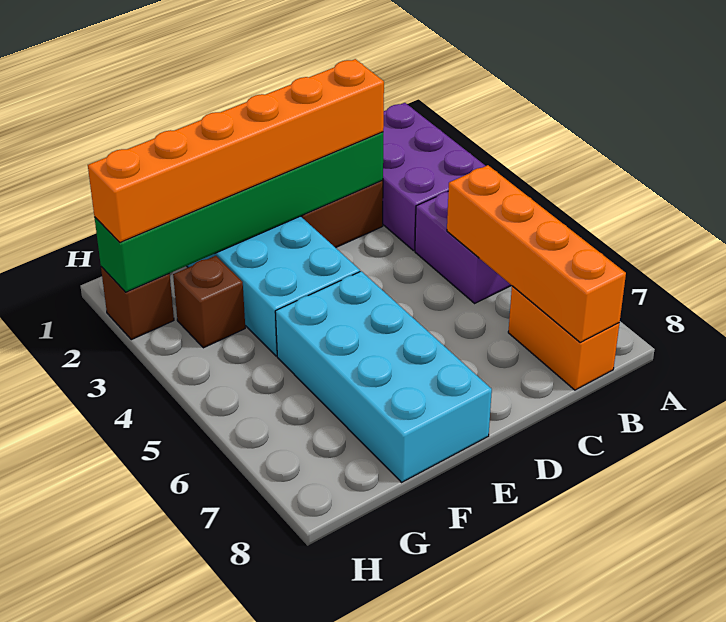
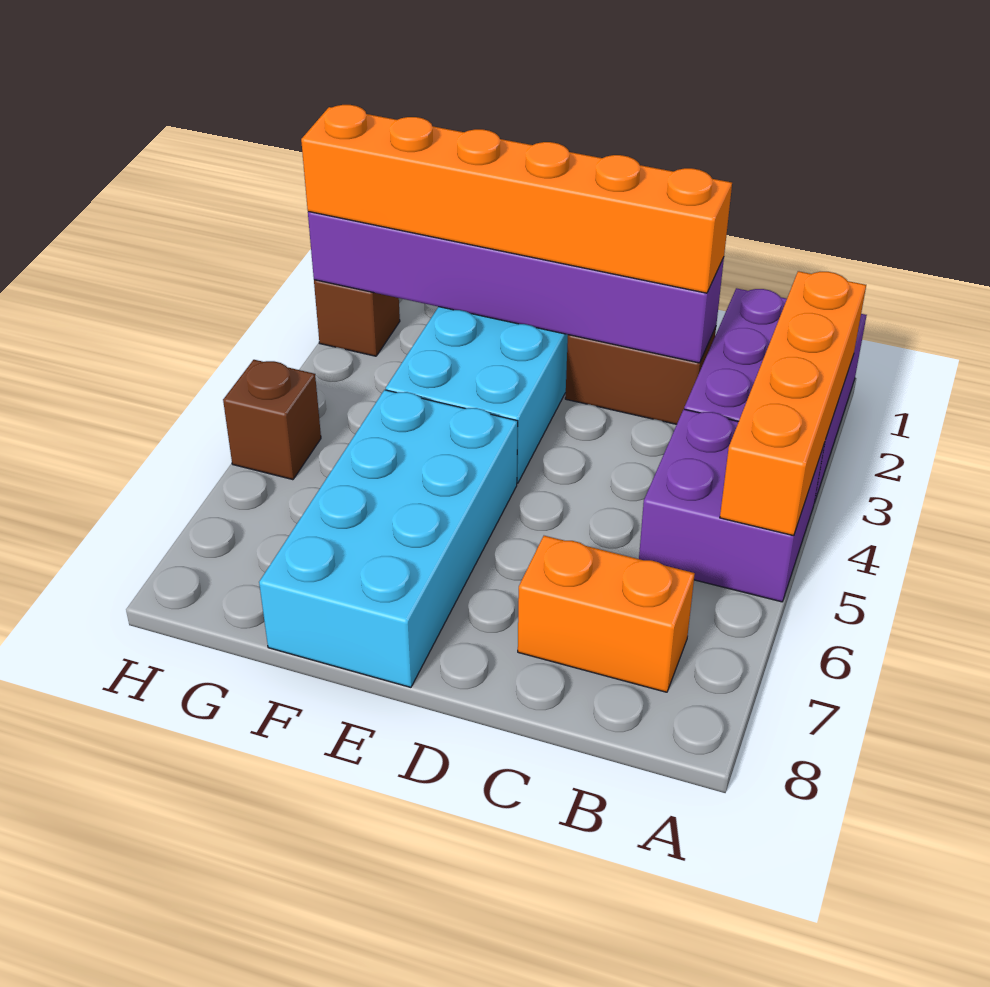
orange 1x4 brick [447,165,626,342] -> orange 1x4 brick moved to [720,271,866,536]
orange 1x2 brick [508,286,619,390] -> orange 1x2 brick turned to [518,536,695,692]
green 1x6 brick [94,132,383,292] -> purple 1x6 brick [308,212,724,363]
brown 1x1 brick [173,256,245,348] -> brown 1x1 brick moved to [223,360,321,480]

